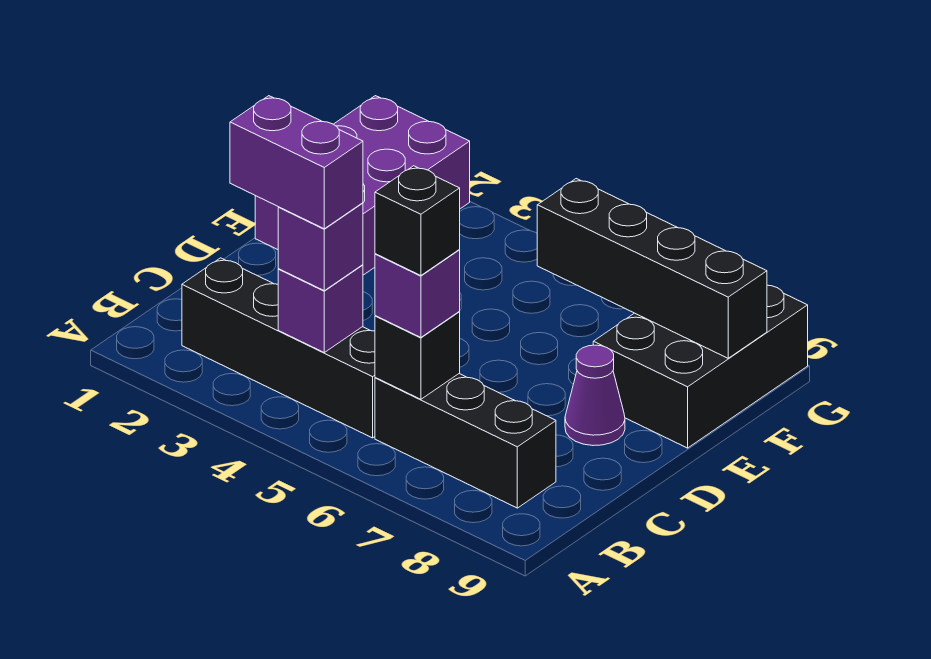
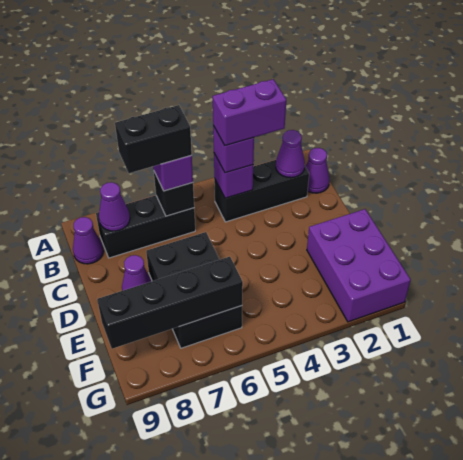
none -> purple 1x1 cone [306,148,329,193]
black 1x4 brick [182,258,375,438] -> black 1x3 brick [214,160,309,222]
none -> purple 1x1 cone [276,130,305,178]
black 1x1 brick [375,166,460,276] -> black 1x2 brick [115,105,192,173]
none -> purple 1x1 cone [99,182,130,231]
none -> purple 1x1 cone [73,217,103,264]
black 2x3 brick [593,285,808,448] -> black 2x3 brick moved to [146,232,242,348]

